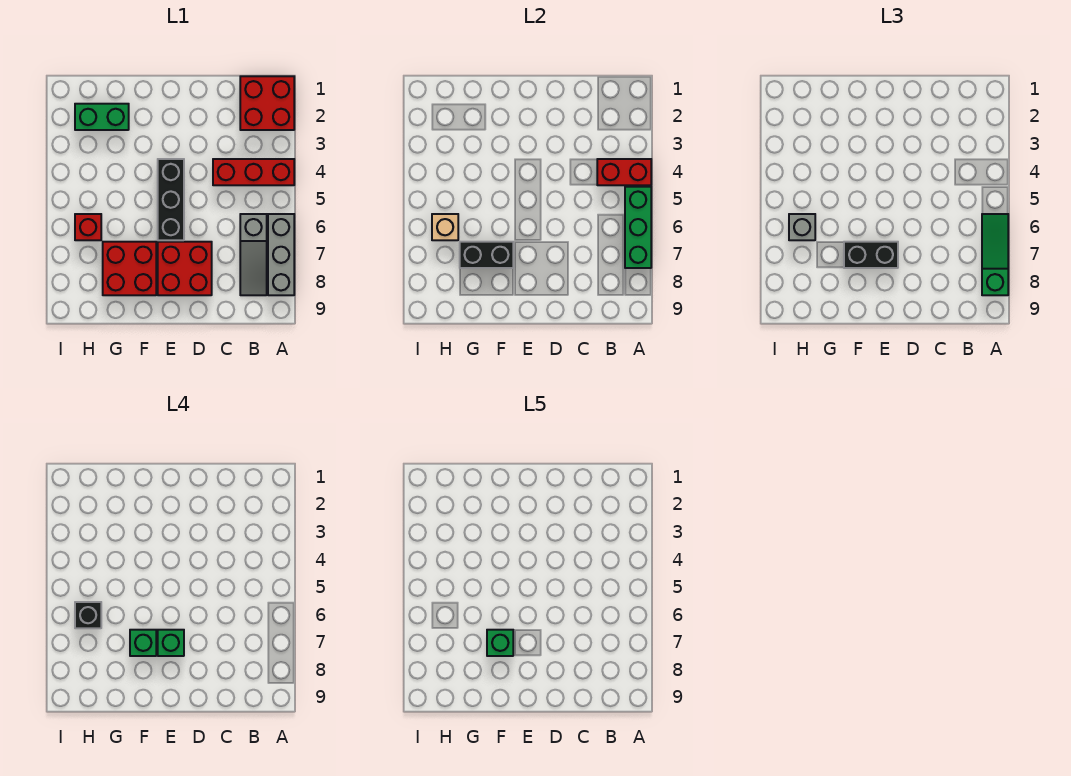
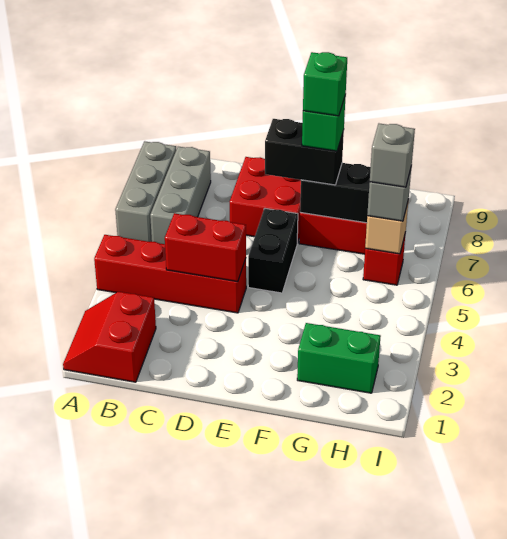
red 2x2 brick [240,76,294,130] -> red 2x2 slope [63,292,156,382]
red 1x3 brick [213,159,294,185] -> red 1x4 brick [94,235,246,313]
red 1x2 brick [597,159,651,185] -> red 1x2 brick moved to [165,213,246,282]
green 1x3 brick [625,187,651,268] -> none
green 1x3 slope [982,214,1008,295] -> none
grey 1x3 slope [240,214,267,295] -> grey 1x3 brick [150,147,211,244]
black 1x3 brick [158,159,184,240] -> black 1x2 brick [248,208,298,293]
green 1x1 brick [158,630,184,656] -> none
black 1x1 brick [75,602,101,628] -> grey 1x1 brick [370,124,415,187]

